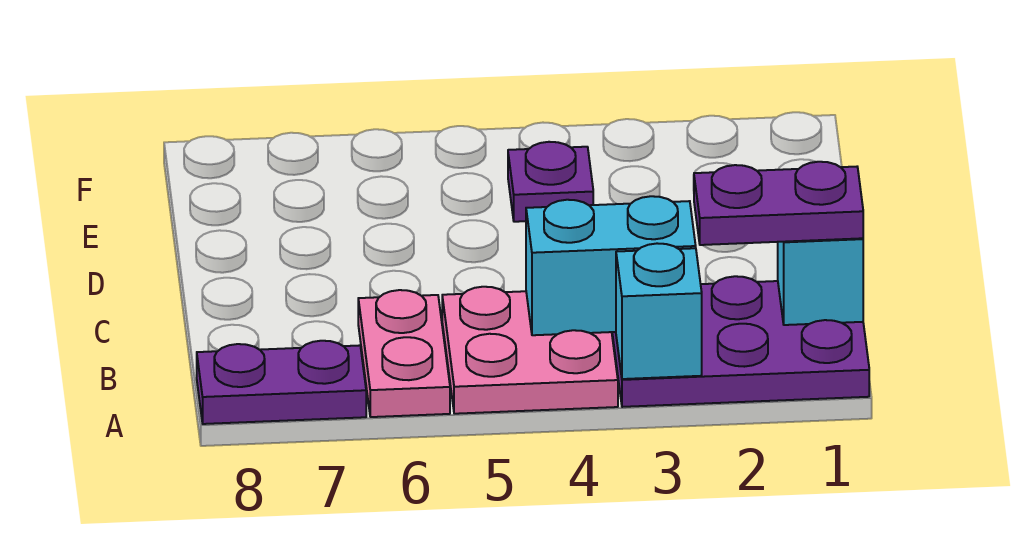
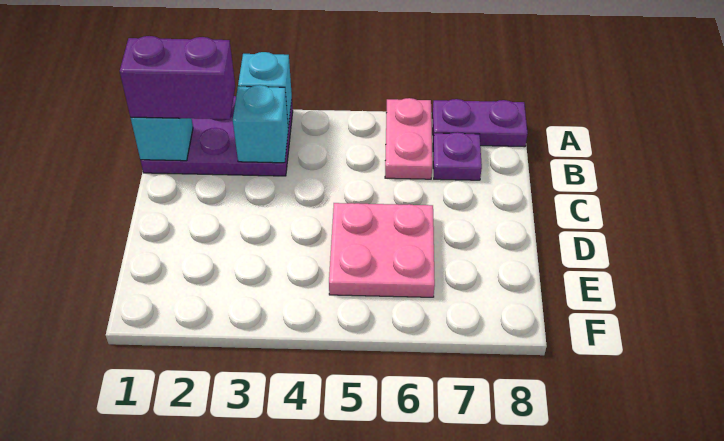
pink 2x2 plate [442,287,618,414] -> pink 2x2 plate moved to [329,203,435,297]
purple 1x2 plate [694,162,863,245] -> purple 1x2 brick [120,36,235,119]
cyan 1x2 brick [526,196,696,335] -> cyan 1x1 brick [233,85,288,163]
purple 1x1 plate [508,142,593,222] -> purple 1x1 plate moved to [433,132,482,180]

